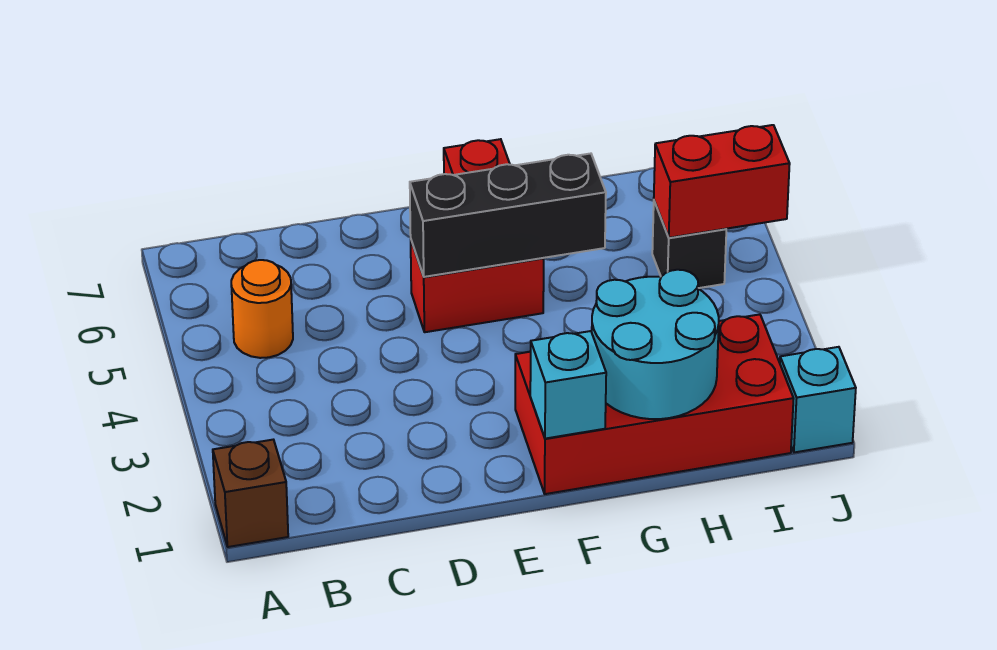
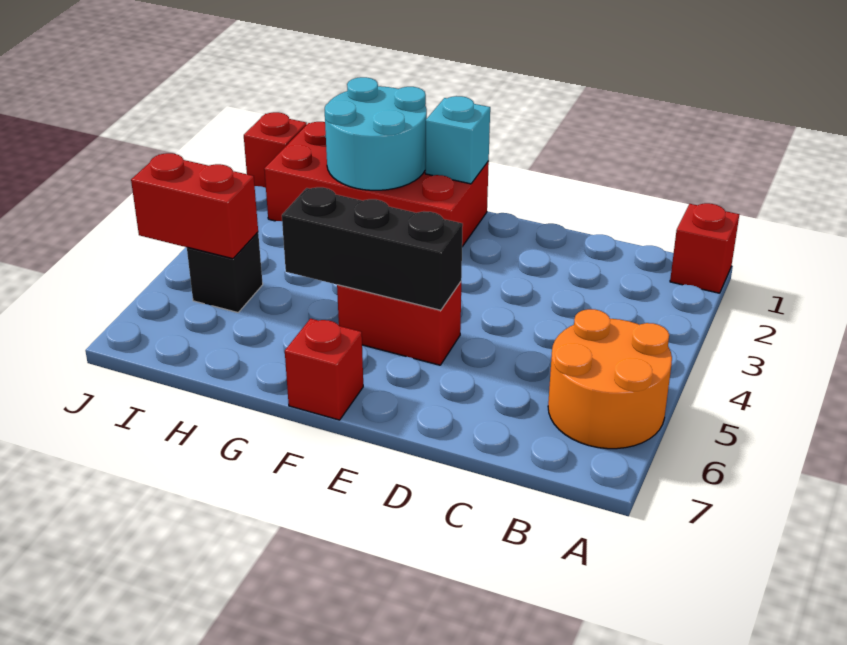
brown 1x1 brick [213,440,288,547] -> red 1x1 brick [670,203,739,293]
orange 1x1 round brick [231,260,293,358] -> orange 2x2 round brick [548,309,672,449]
cyan 1x1 brick [780,347,856,452] -> red 1x1 brick [244,112,307,188]

